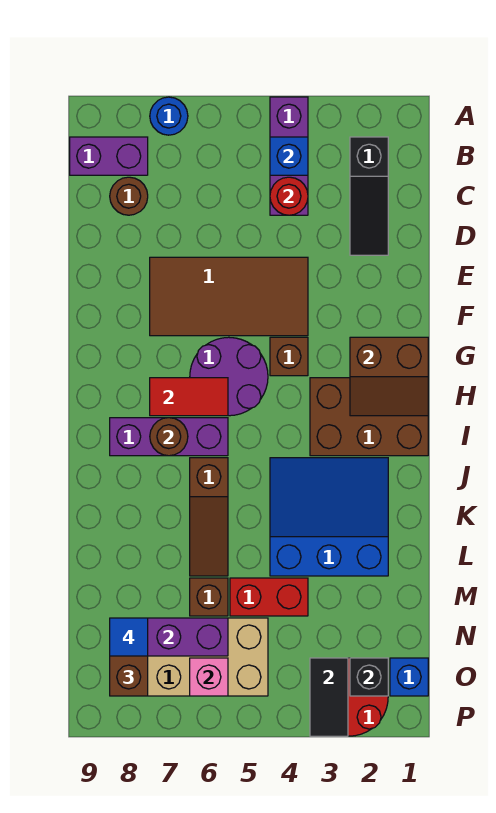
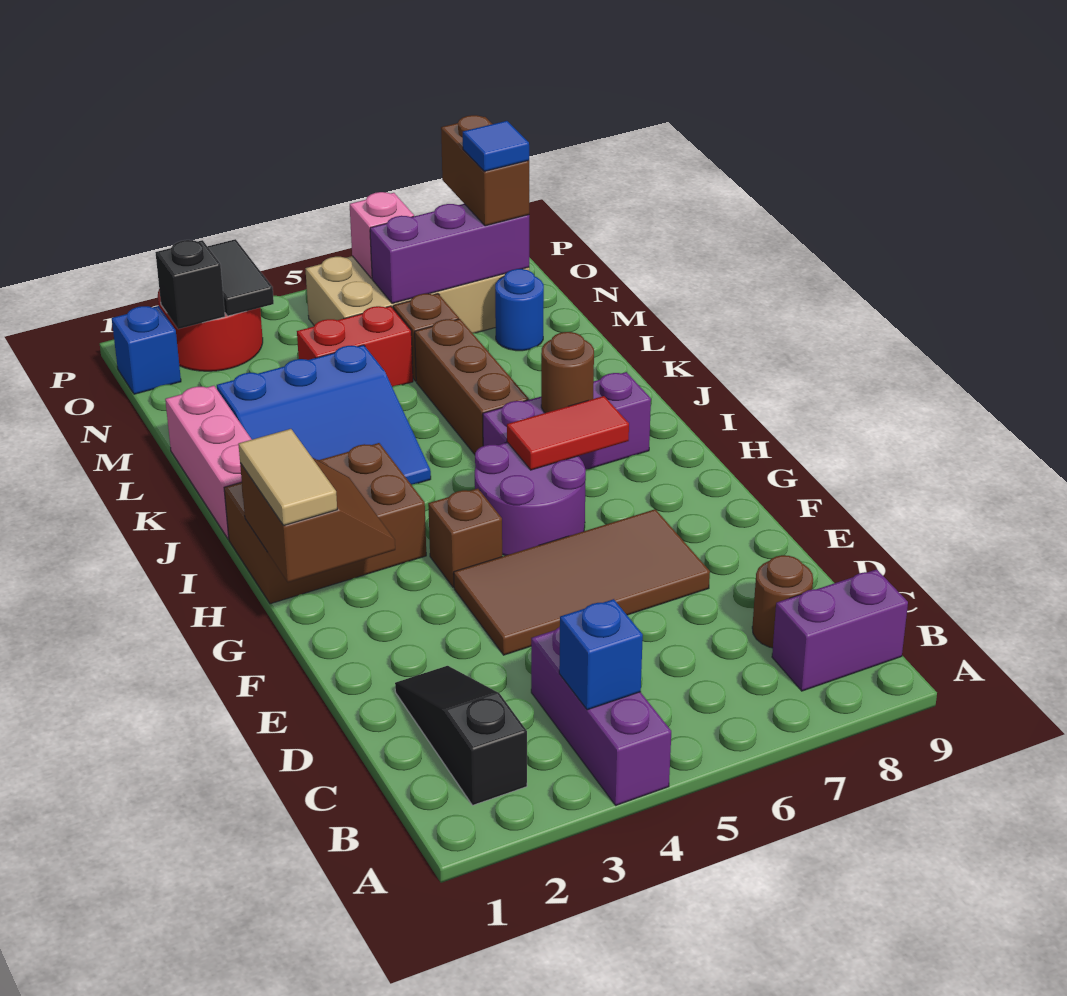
blue 1x1 round brick [150,97,188,135] -> blue 1x1 round brick moved to [495,269,544,351]
red 1x1 round brick [270,177,308,215] -> none
brown 2x2 slope [350,337,428,416] -> brown 2x2 slope turned to [240,458,395,583]
none -> tan 1x2 tile [239,429,337,526]
none -> pink 1x3 brick [165,386,252,539]
brown 1x3 slope [190,458,228,576] -> brown 1x3 brick [415,319,529,454]

